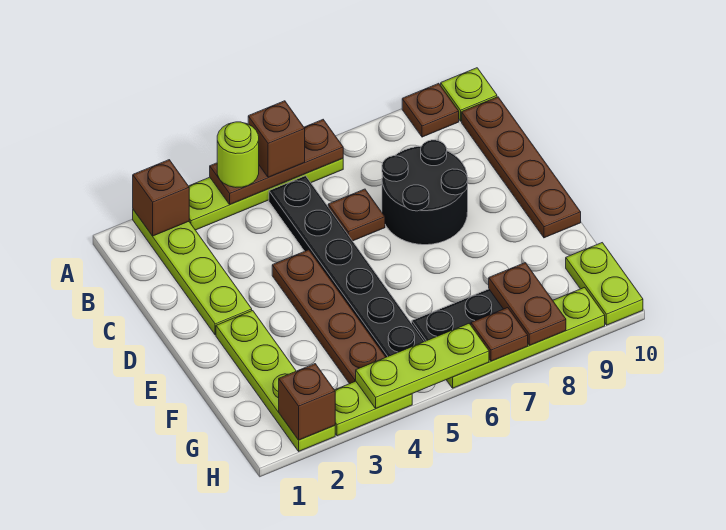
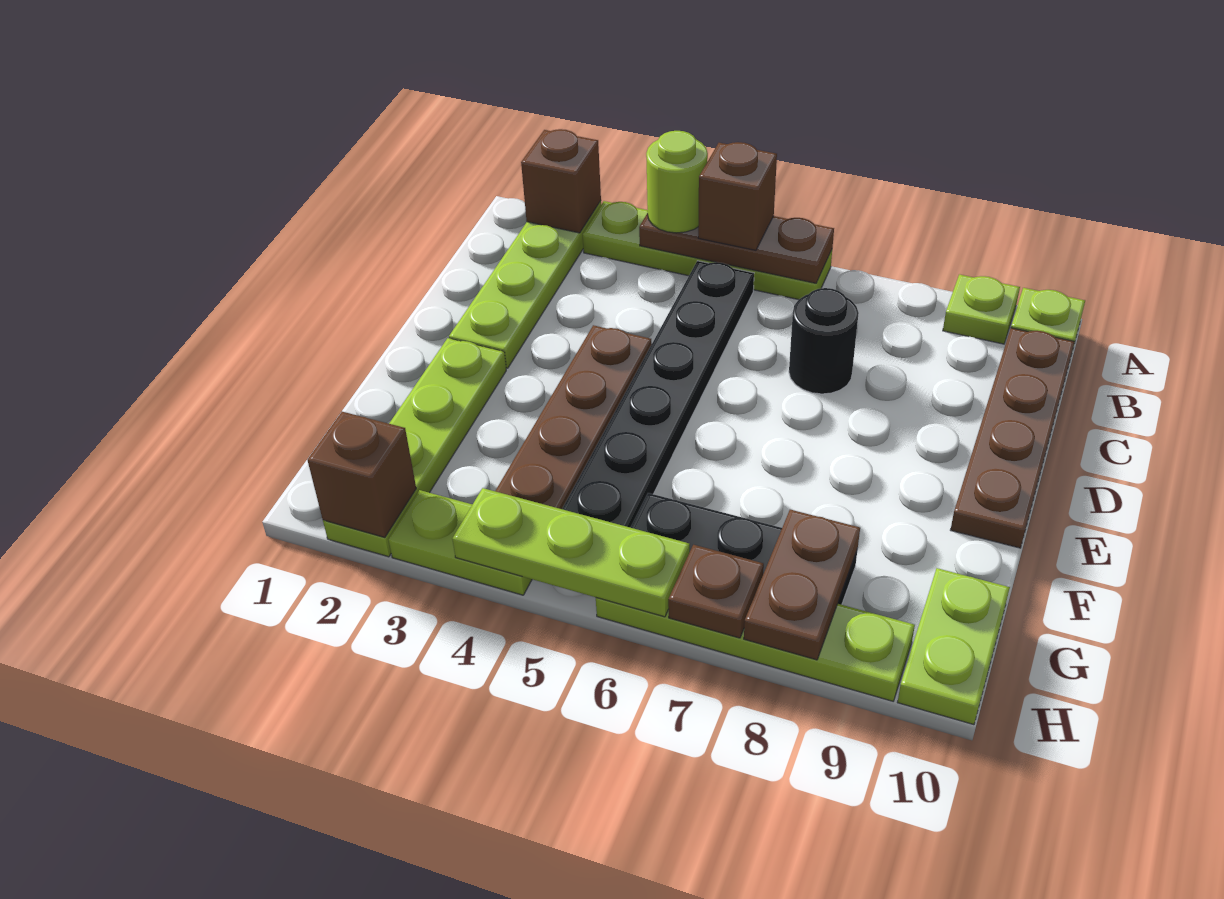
brown 1x1 plate [402,83,459,137] -> lime 1x1 plate [943,274,1020,344]
brown 1x1 plate [328,189,385,241] -> none
black 2x2 round brick [382,140,468,245] -> black 1x1 round brick [789,288,859,394]

